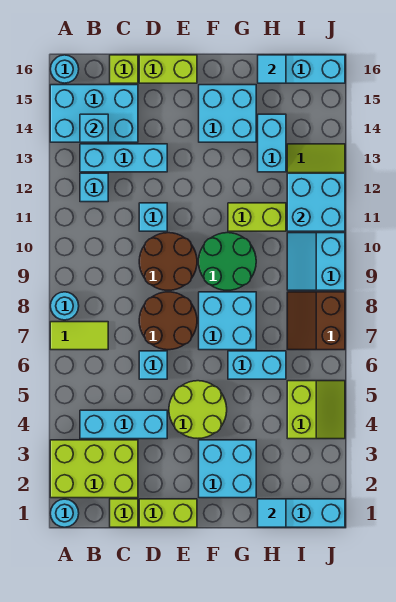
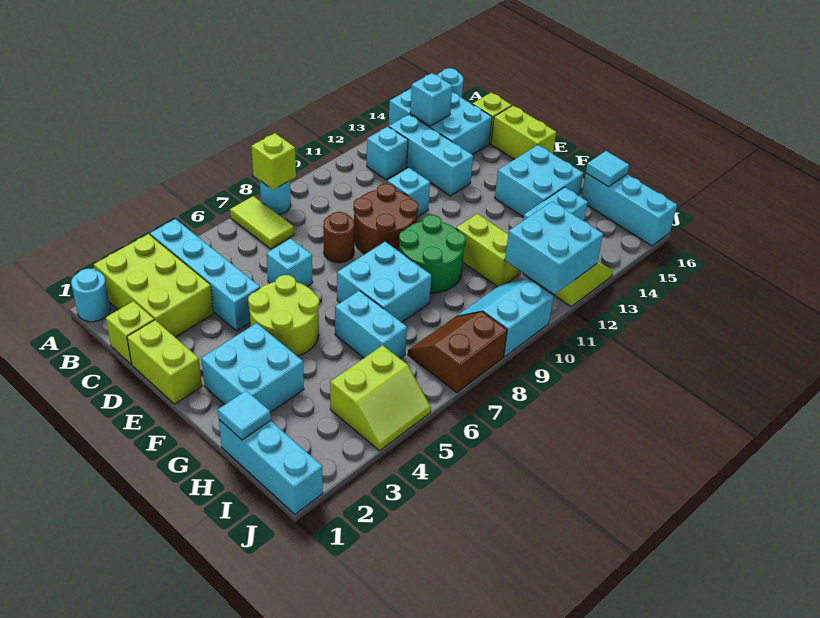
none -> lime 1x1 brick [251,133,296,190]
cyan 1x3 brick [80,410,167,439] -> cyan 1x4 brick [150,219,260,331]
brown 2x2 round brick [139,292,197,350] -> brown 1x1 round brick [323,212,355,263]

